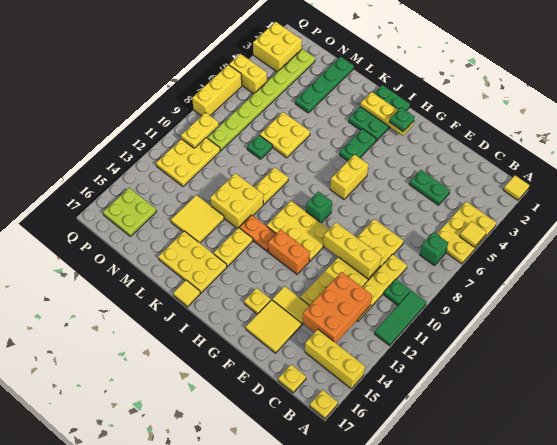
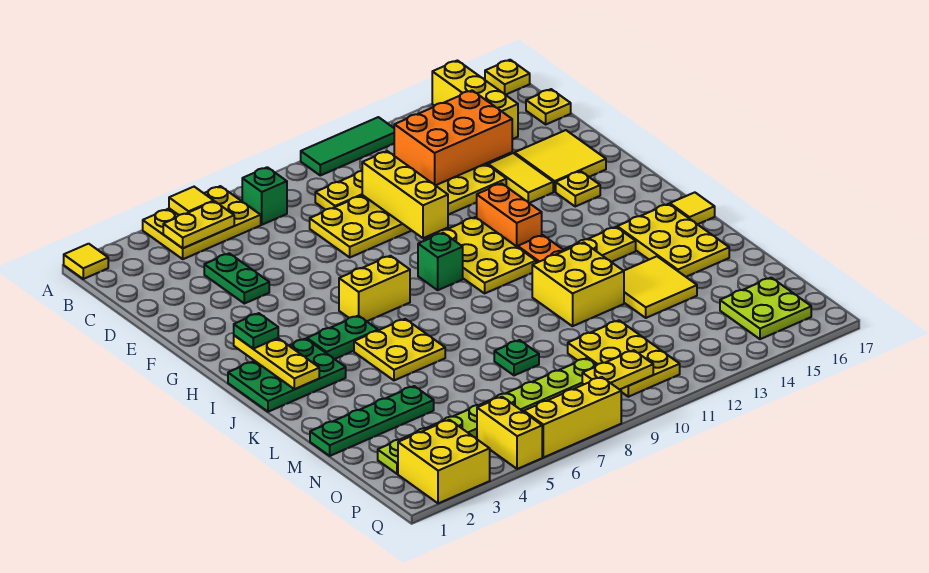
green 1x1 plate [384,279,411,305] -> none
yellow 1x2 plate [255,167,288,204] -> yellow 1x2 plate moved to [163,201,234,248]
yellow 2x2 plate [260,112,310,158] -> yellow 2x2 plate moved to [354,319,445,380]
yellow 2x3 plate [156,138,220,186] -> yellow 2x3 plate turned to [568,320,680,397]

